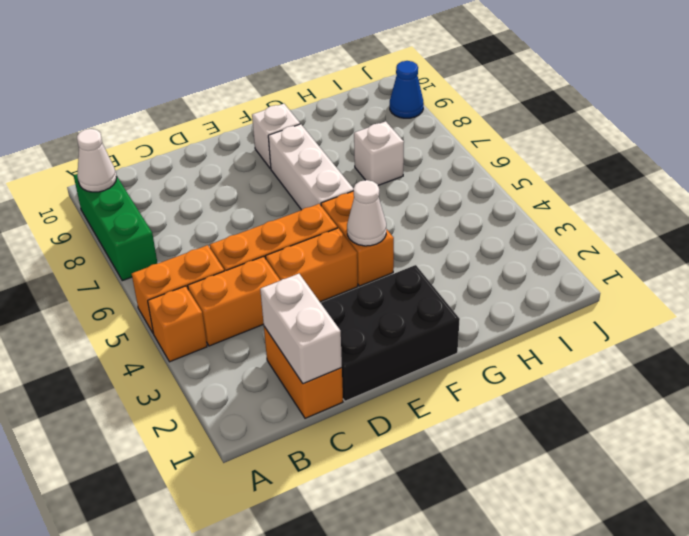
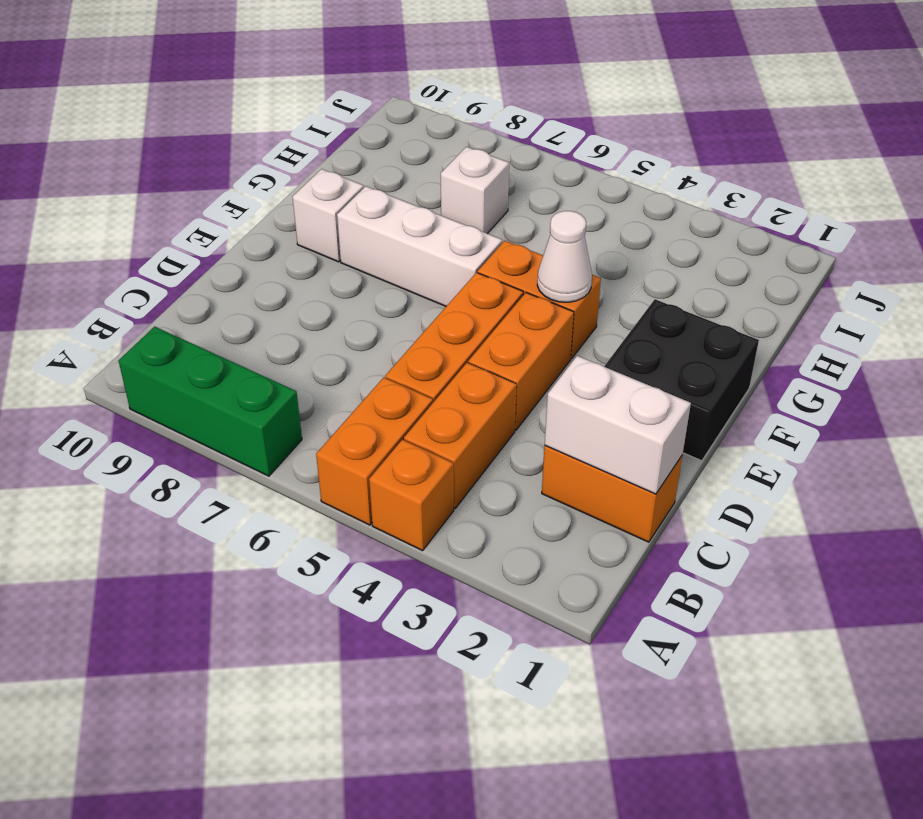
white 1x1 cone [77,129,117,192] -> none
black 2x3 brick [321,265,460,401] -> black 2x2 brick [604,299,759,461]
blue 1x1 cone [390,61,424,118] -> none

